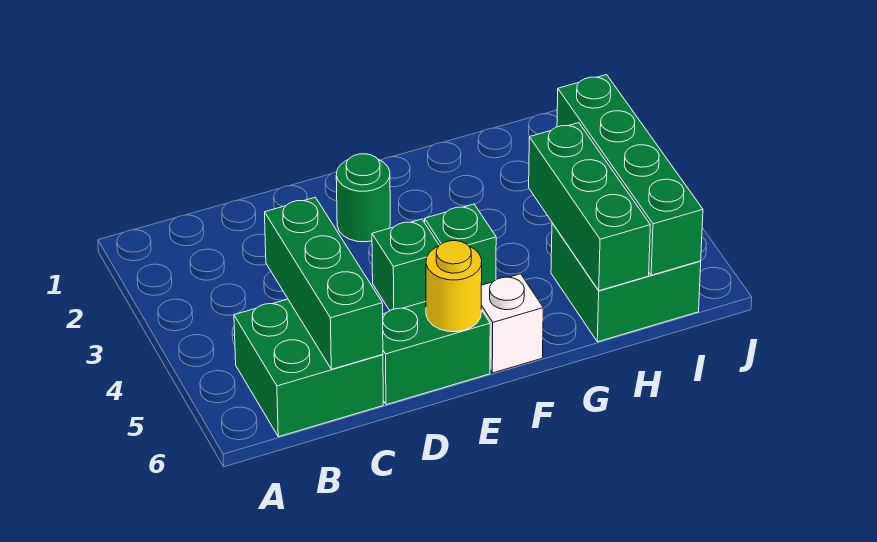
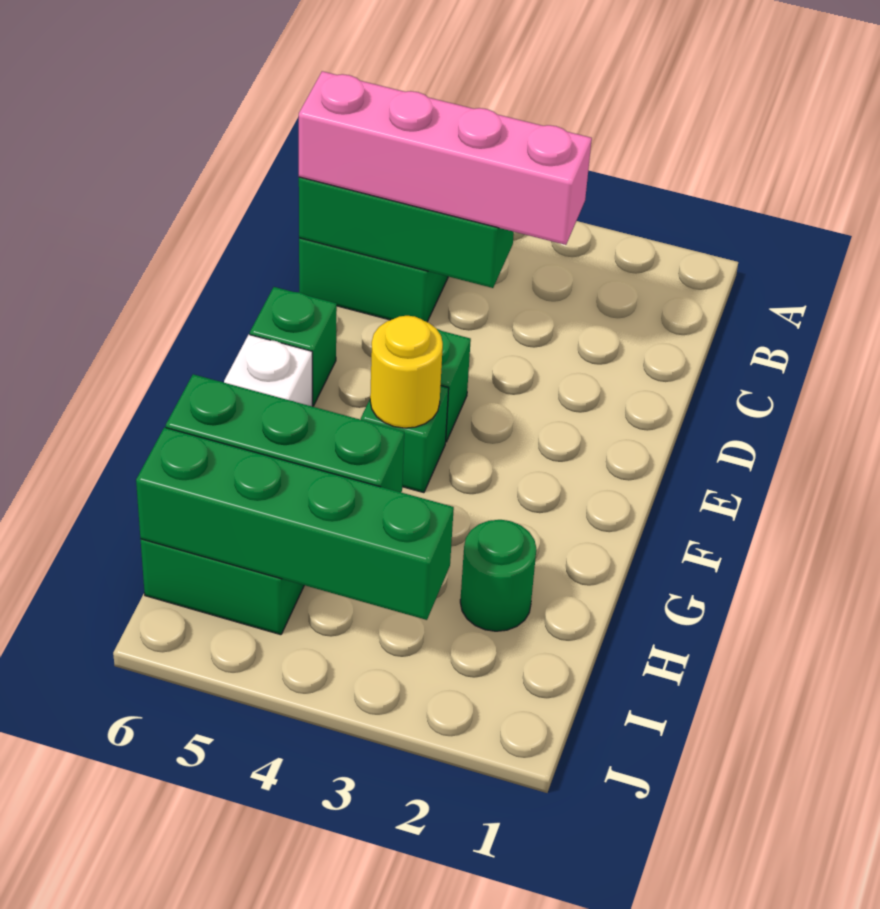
none -> pink 1x4 brick [299,71,592,245]
green 1x2 brick [383,302,490,405] -> green 1x1 brick [250,287,337,406]
green 1x1 round brick [336,154,390,242] -> green 1x1 round brick moved to [460,520,536,631]
yellow 1x1 round brick [426,241,482,332] -> yellow 1x1 round brick moved to [370,316,443,428]

